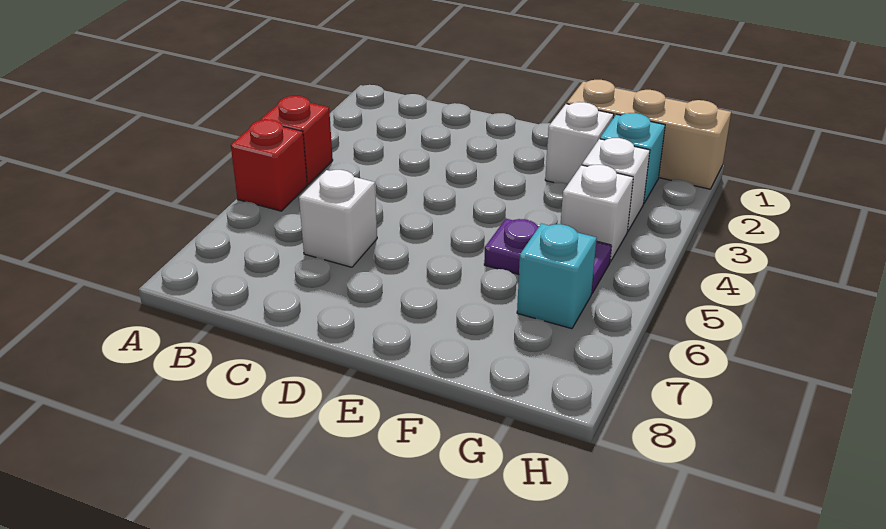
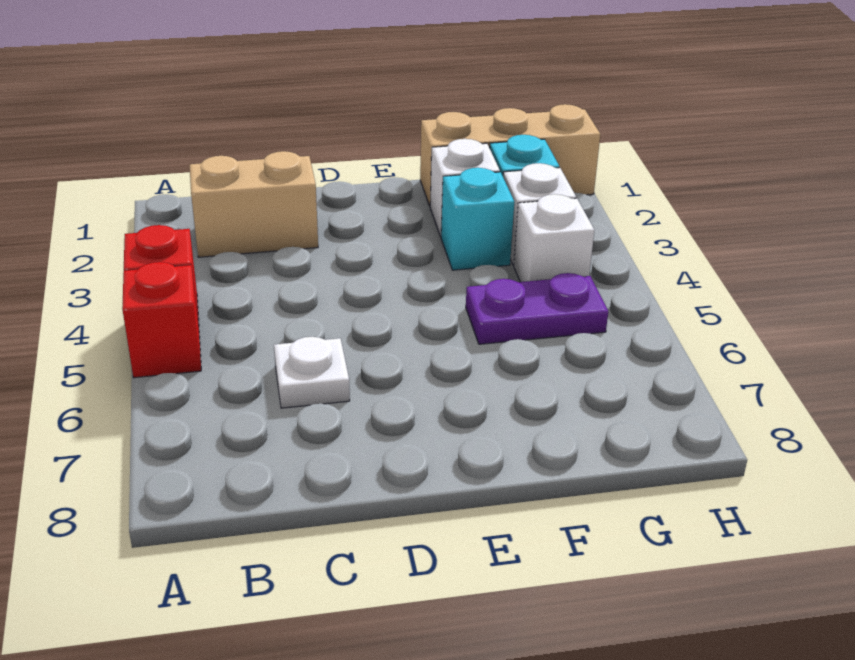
none -> tan 1x2 brick [190,151,318,257]
white 1x1 brick [299,170,377,267] -> white 1x1 plate [274,337,350,408]
cyan 1x1 brick [517,224,597,329] -> cyan 1x1 brick moved to [441,168,514,270]

